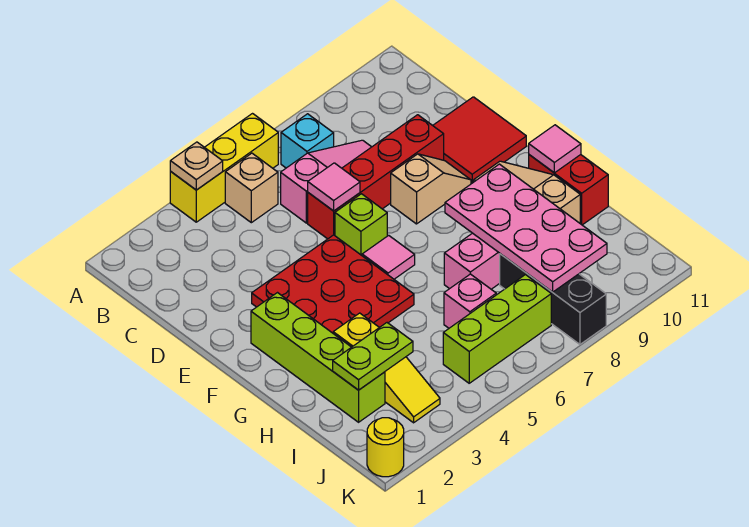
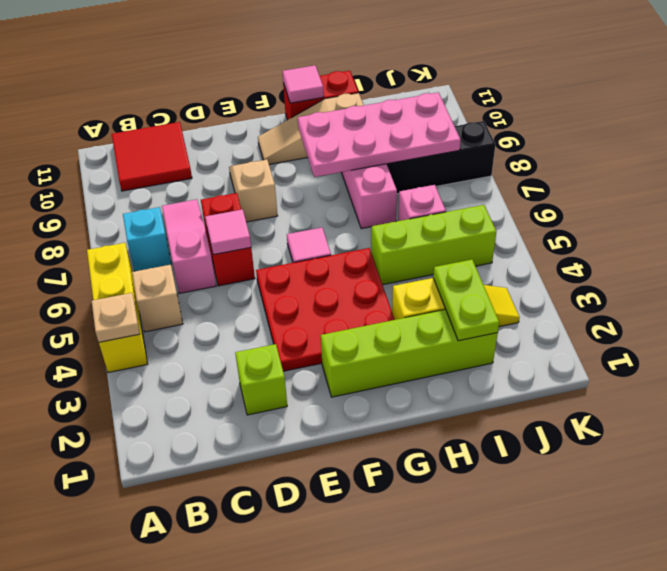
red 1x4 brick [308,115,444,239] -> red 1x2 brick [201,193,255,286]
red 2x2 tile [433,97,526,184] -> red 2x2 tile moved to [112,122,192,191]
lime 1x1 brick [335,194,387,255] -> lime 1x1 brick moved to [235,344,287,415]
lime 1x3 brick [443,275,551,383] -> lime 1x3 brick turned to [371,205,496,285]
yellow 1x1 round brick [367,418,404,477] -> none

